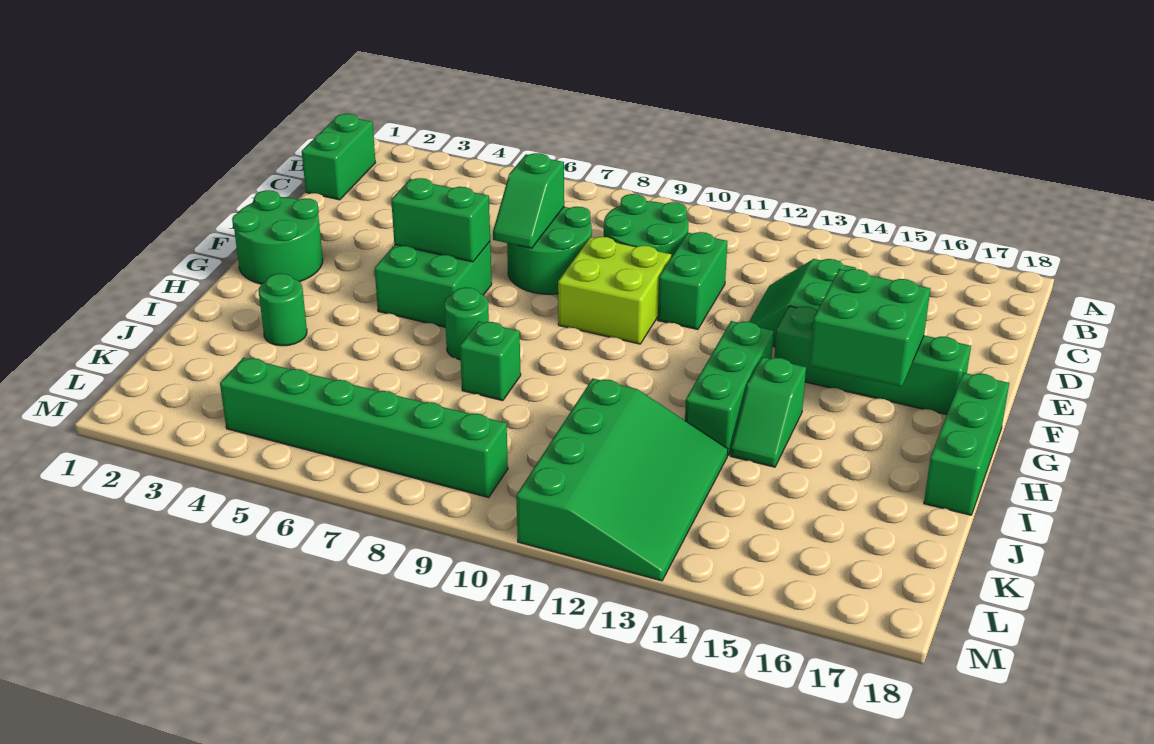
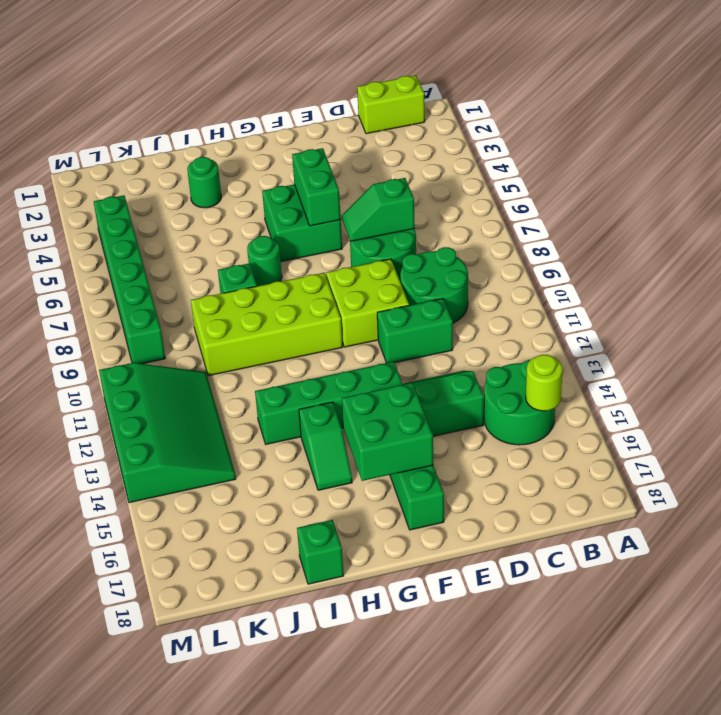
green 1x2 brick [302,114,376,200] -> lime 1x2 brick [357,75,425,134]
none -> lime 1x1 round brick [526,355,563,411]
green 2x2 round brick [232,190,323,284] -> green 2x2 round brick moved to [484,360,555,445]
none -> lime 2x4 brick [191,273,343,376]
green 1x3 brick [685,321,774,456] -> green 1x4 brick [255,362,403,444]
green 1x3 brick [924,373,1009,515] -> green 1x1 brick [297,520,344,584]
green 1x2 slope [730,357,806,467] -> green 1x2 slope turned to [299,402,352,490]
green 3x4 slope [516,378,728,581] -> green 3x4 slope turned to [99,363,236,503]

